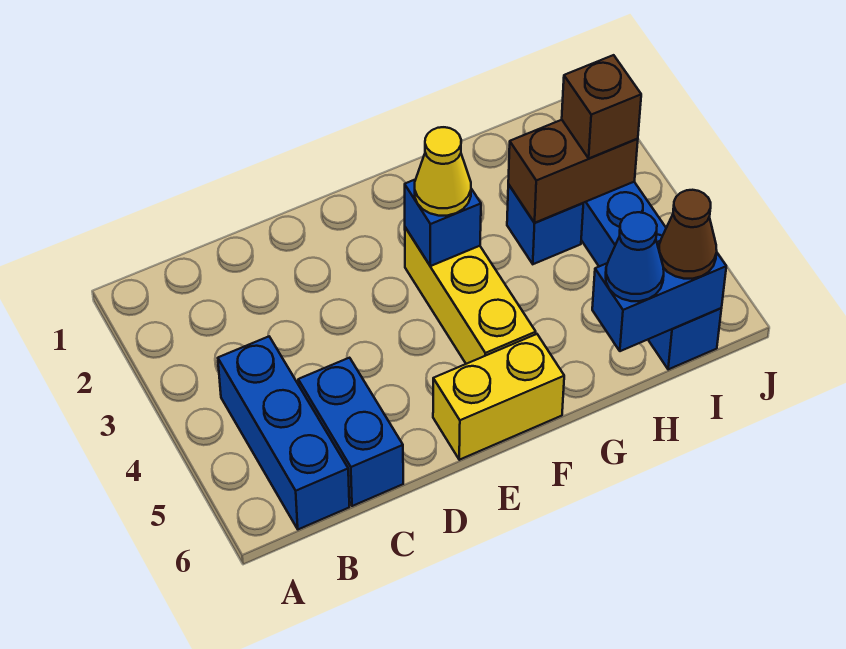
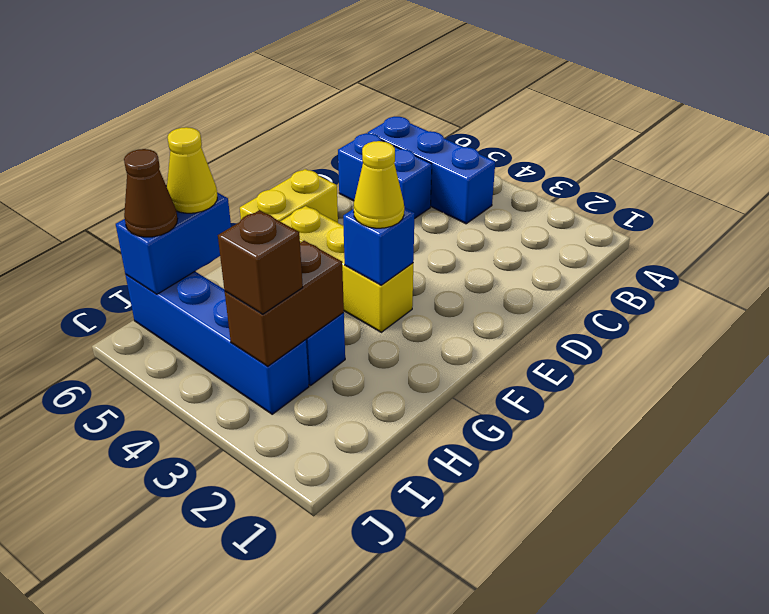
blue 1x1 cone [606,212,664,301] -> yellow 1x1 cone [167,127,217,213]

